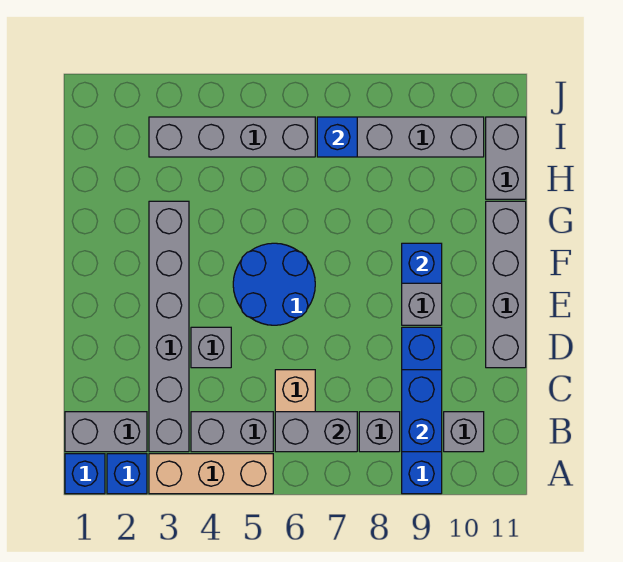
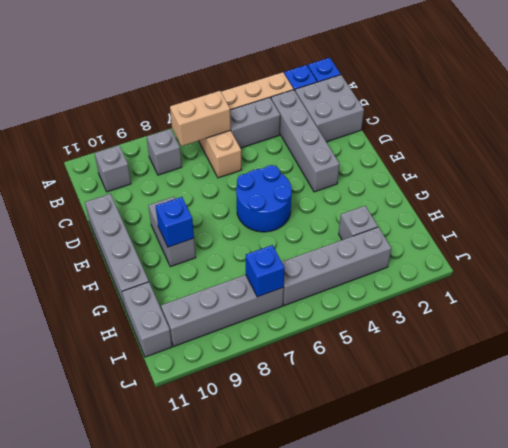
blue 1x4 brick [402,327,442,494] -> none
grey 1x2 brick [65,412,147,452] -> grey 2x2 brick [295,75,364,142]
grey 1x6 brick [149,201,189,452] -> grey 1x4 brick [271,90,339,192]
grey 1x2 brick [275,412,357,452] -> tan 1x2 brick [170,91,231,146]
blue 1x2 brick [402,370,442,452] -> none
grey 1x1 brick [191,327,231,368] -> grey 1x1 brick moved to [339,206,378,240]

